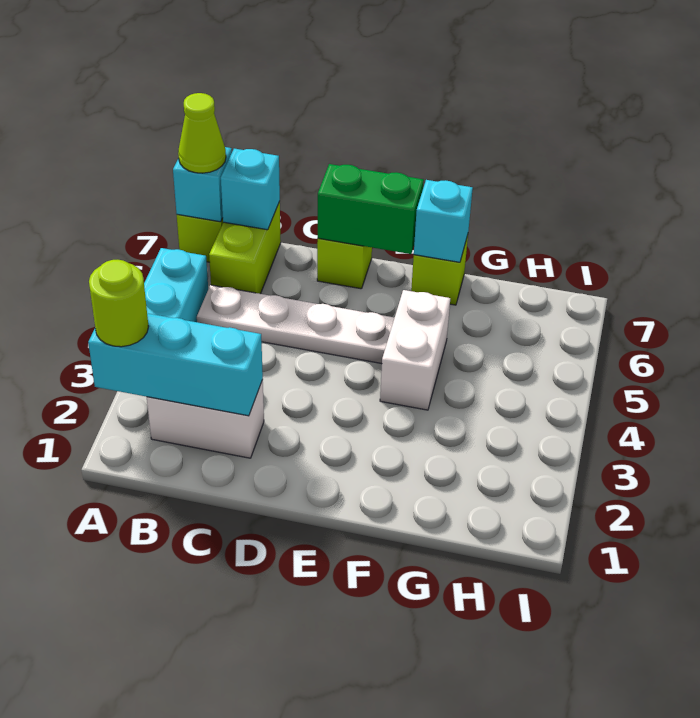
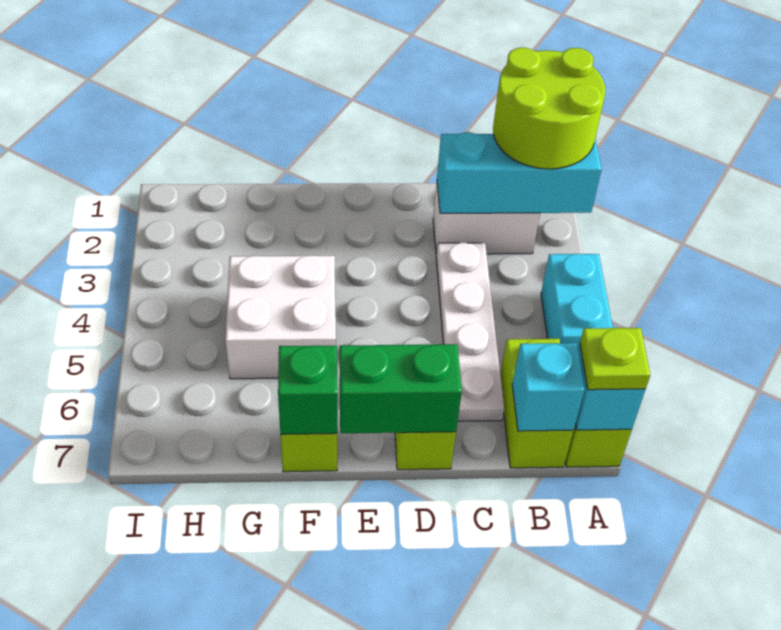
lime 1x1 round brick [89,260,149,347] -> lime 2x2 round brick [493,48,605,169]
lime 1x1 cone [178,93,226,173] -> lime 1x1 plate [580,328,650,390]
white 1x4 plate [197,285,395,364] -> white 1x4 plate turned to [436,243,504,421]
white 1x2 brick [380,290,450,410] -> white 2x2 brick [225,256,336,379]
cyan 1x1 brick [414,180,473,262] -> green 1x1 brick [278,346,338,434]

